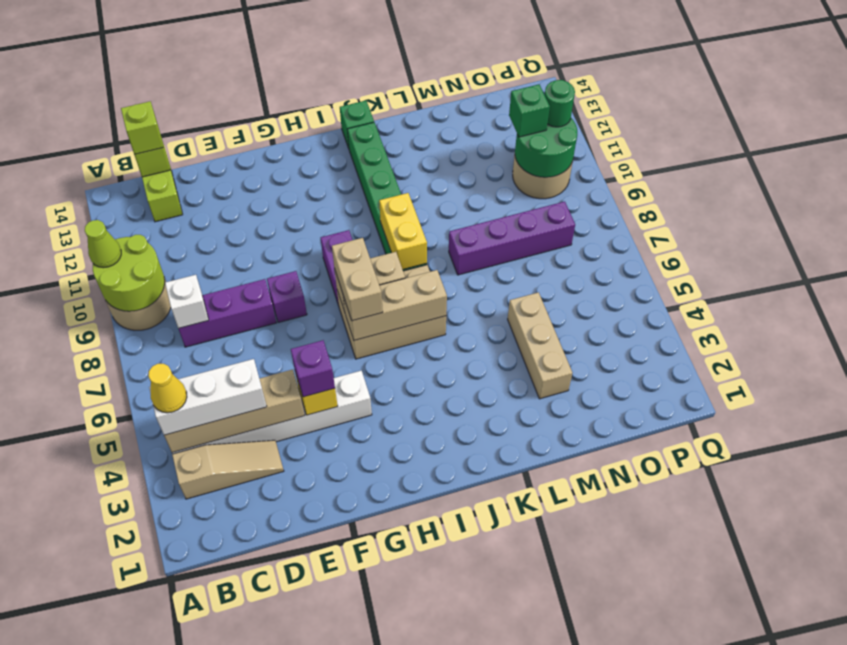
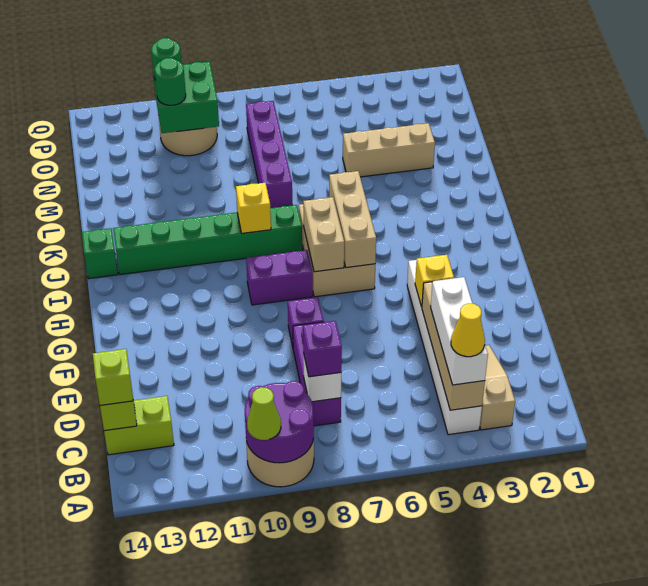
lime 2x2 round brick [93,235,165,311] -> purple 2x2 round brick [245,381,314,463]
purple 1x1 brick [291,340,335,397] -> purple 1x1 brick moved to [303,321,342,377]
tan 1x2 brick [332,238,383,321] -> none
yellow 1x2 brick [379,193,427,269] -> yellow 1x1 brick [236,183,271,234]
green 2x2 round brick [515,118,577,177] -> green 2x2 brick [153,62,219,133]
green 1x1 brick [509,84,550,137] -> green 1x1 round brick [155,58,186,105]

